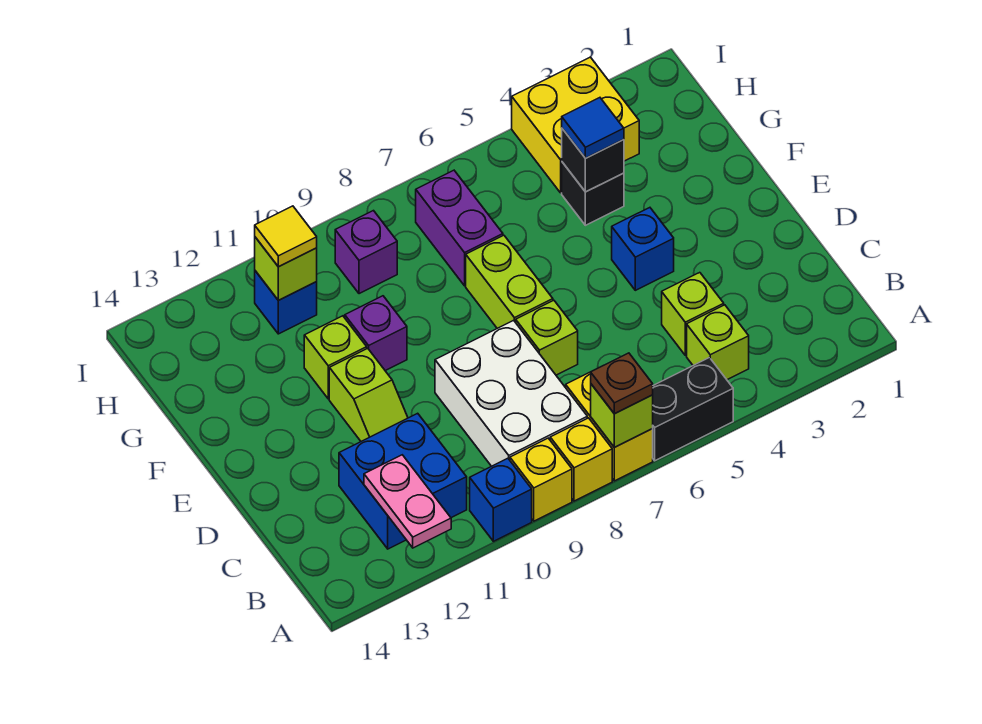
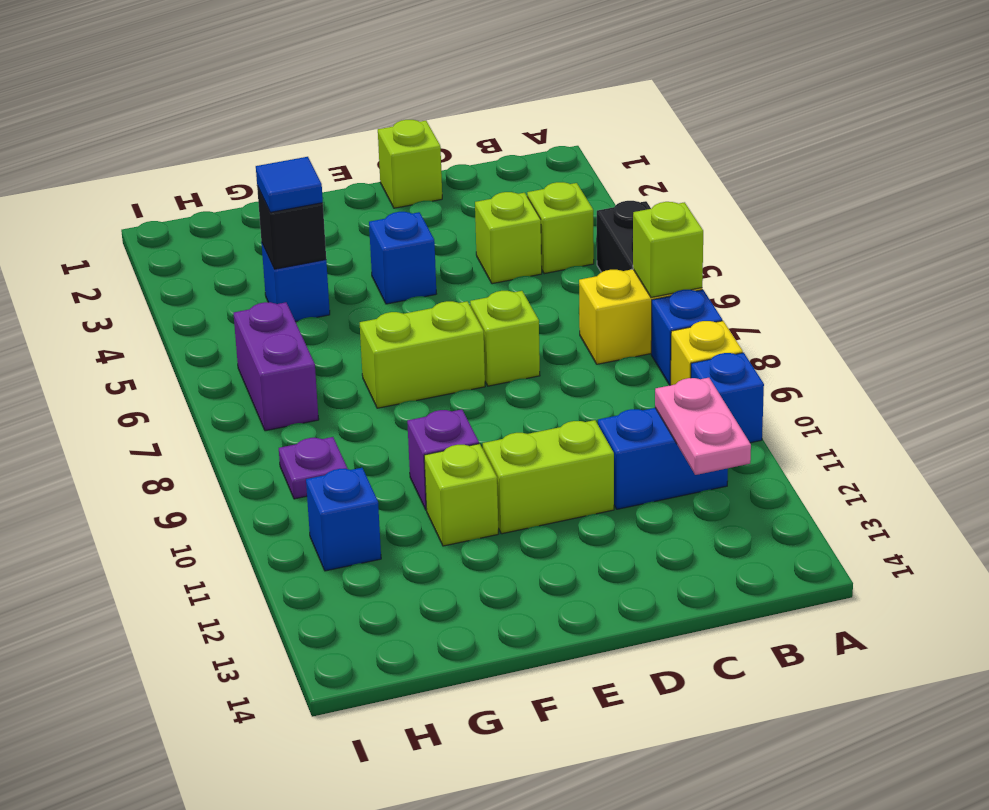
brown 1x1 plate [591,353,653,414] -> none
yellow 1x1 brick [550,418,612,501] -> blue 1x1 brick [651,290,722,385]
pink 1x2 plate [364,455,451,548] -> pink 1x2 plate turned to [655,378,751,475]
white 2x3 brick [435,320,587,466] -> none
blue 2x2 brick [339,413,467,549] -> blue 1x2 brick [598,408,728,509]
lime 1x2 slope [329,348,408,441] -> lime 1x2 brick [483,420,614,534]
black 1x1 brick [562,162,624,225] -> blue 1x1 brick [262,244,330,322]
purple 1x2 brick [416,170,503,286] -> purple 1x2 brick turned to [233,302,319,431]
yellow 2x2 brick [512,57,639,193] -> none
purple 1x1 brick [335,211,397,294] -> purple 1x1 plate [279,437,348,499]
lime 1x1 brick [255,237,317,300] -> lime 1x1 brick moved to [378,120,442,208]
yellow 1x1 tile [255,206,317,267] -> none

